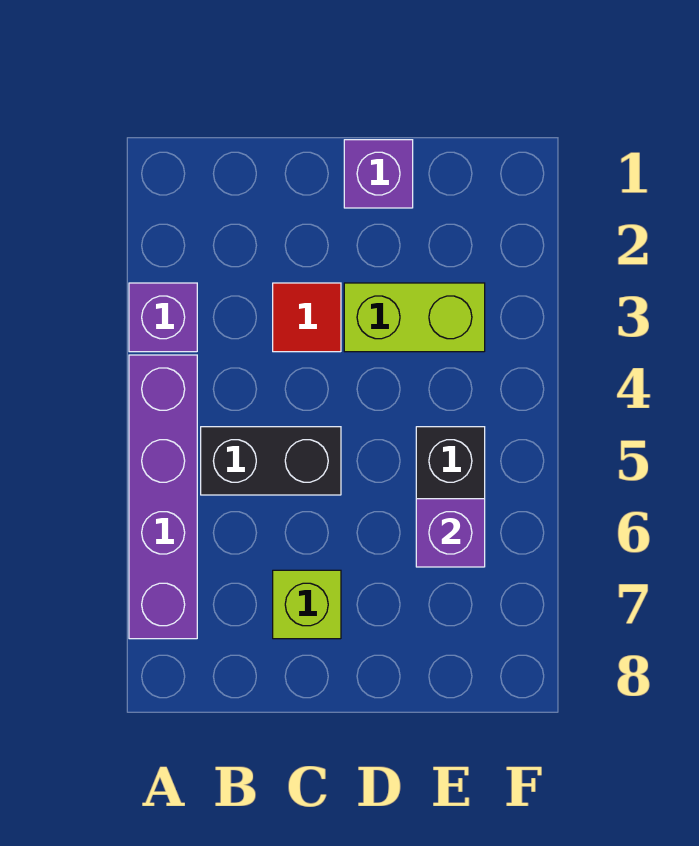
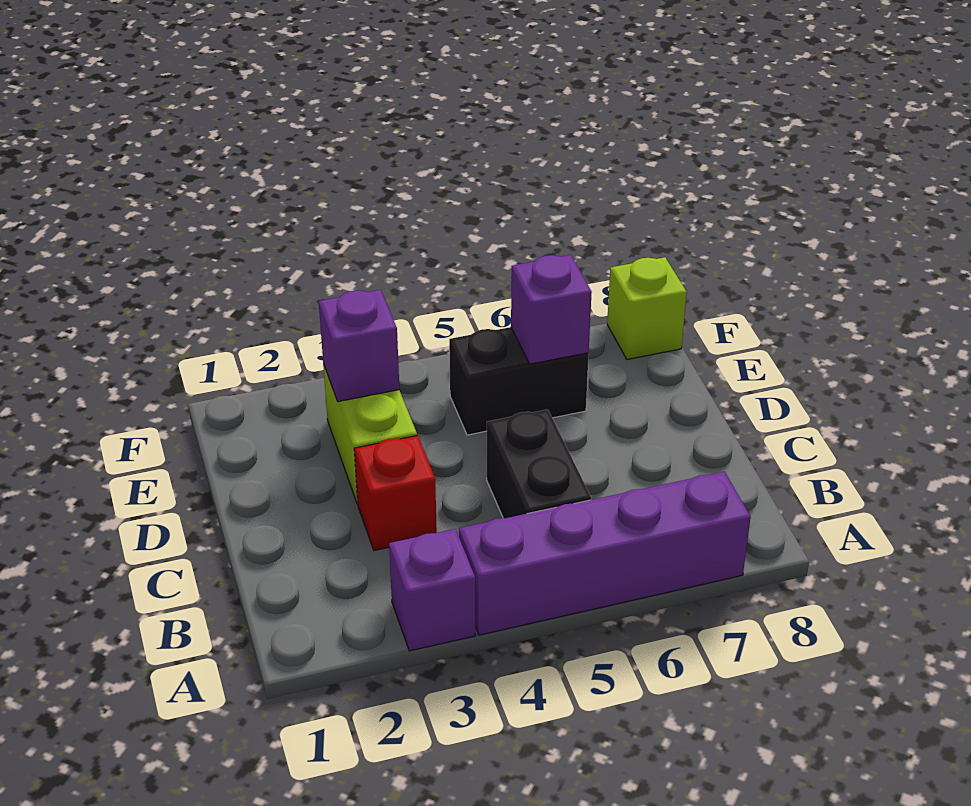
red 1x1 tile [273,283,341,352] -> red 1x1 brick [354,436,437,551]
lime 1x1 brick [273,570,341,639] -> lime 1x1 brick moved to [607,257,687,360]
purple 1x1 brick [344,140,413,208] -> purple 1x1 brick moved to [319,290,399,402]

